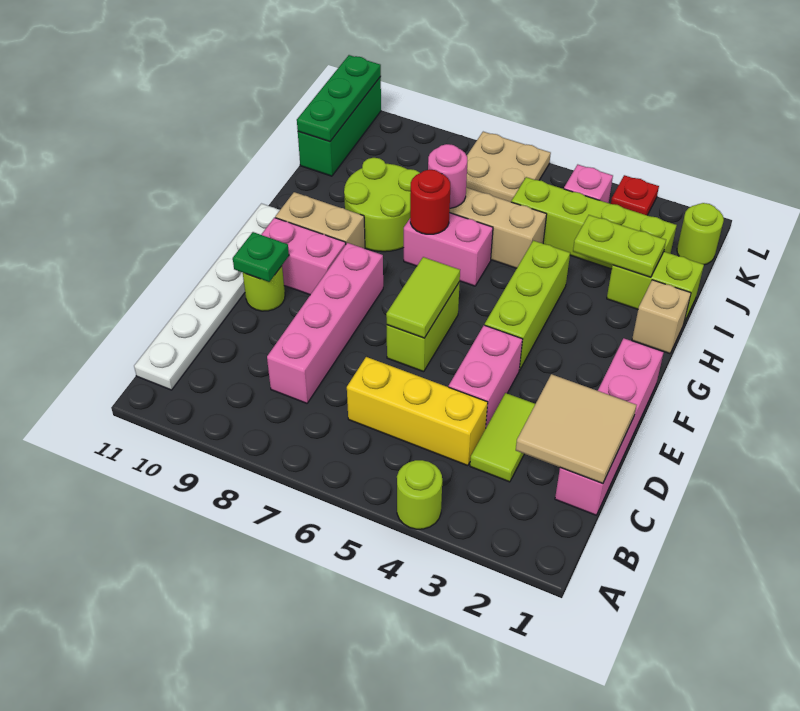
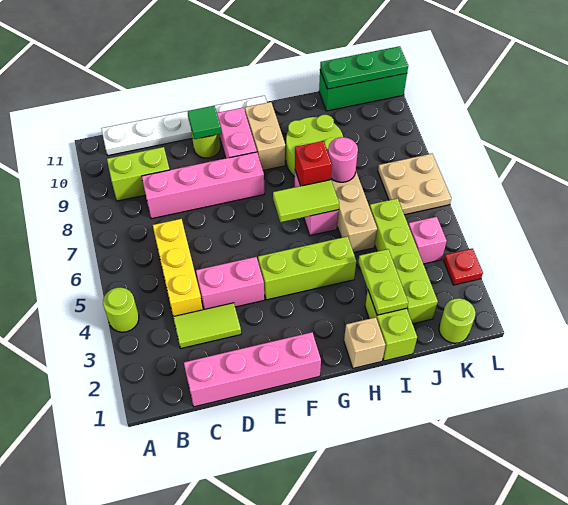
tan 2x2 tile [516,374,636,484] -> none
lime 1x2 brick [387,282,460,372] -> lime 1x2 brick moved to [107,147,170,201]
lime 1x2 tile [386,257,460,338] -> lime 1x2 tile moved to [273,180,339,222]
green 1x1 plate [233,232,289,282] -> green 1x1 tile [188,106,221,139]
red 1x1 round brick [410,170,450,234] -> red 1x1 brick [295,141,332,186]

